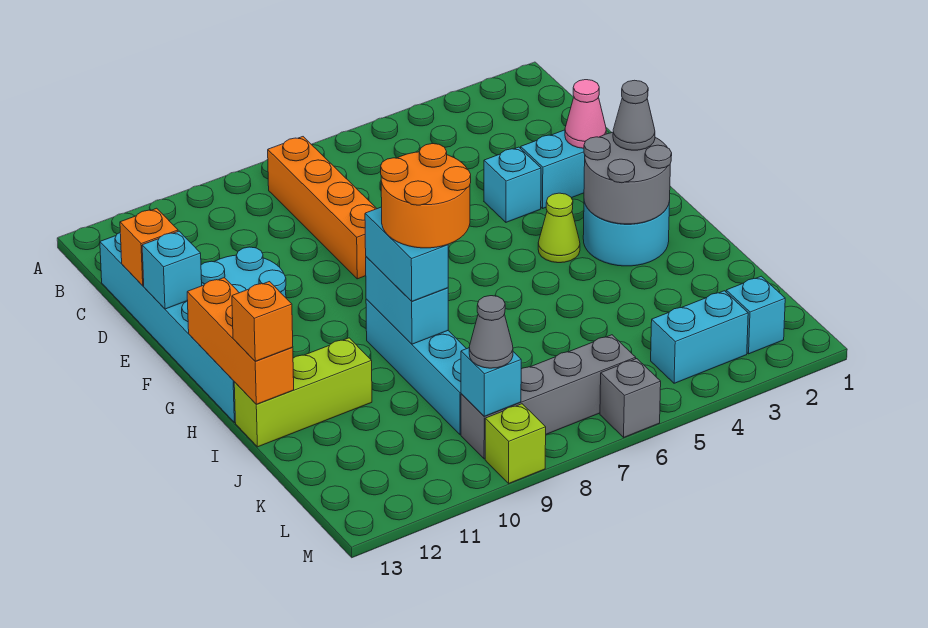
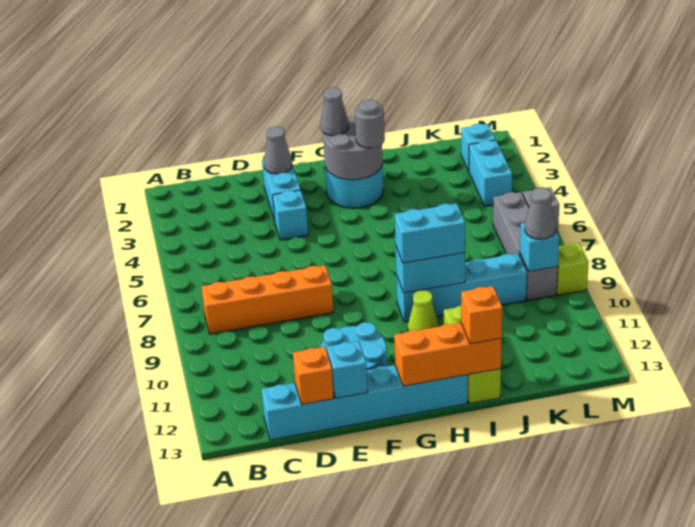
pink 1x1 cone [565,80,606,148] -> grey 1x1 cone [264,127,292,174]
lime 1x1 cone [538,193,580,263] -> lime 1x1 cone moved to [408,290,438,331]
none -> grey 1x1 round brick [355,100,385,148]
orange 2x2 round brick [381,144,471,248] -> none

